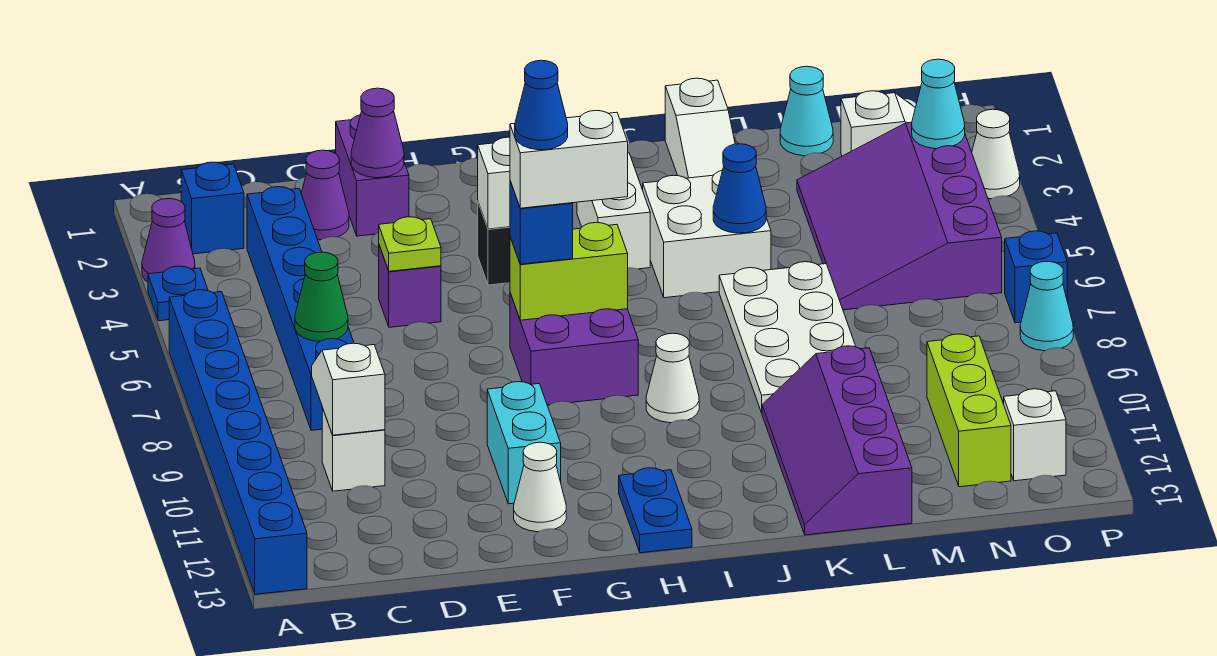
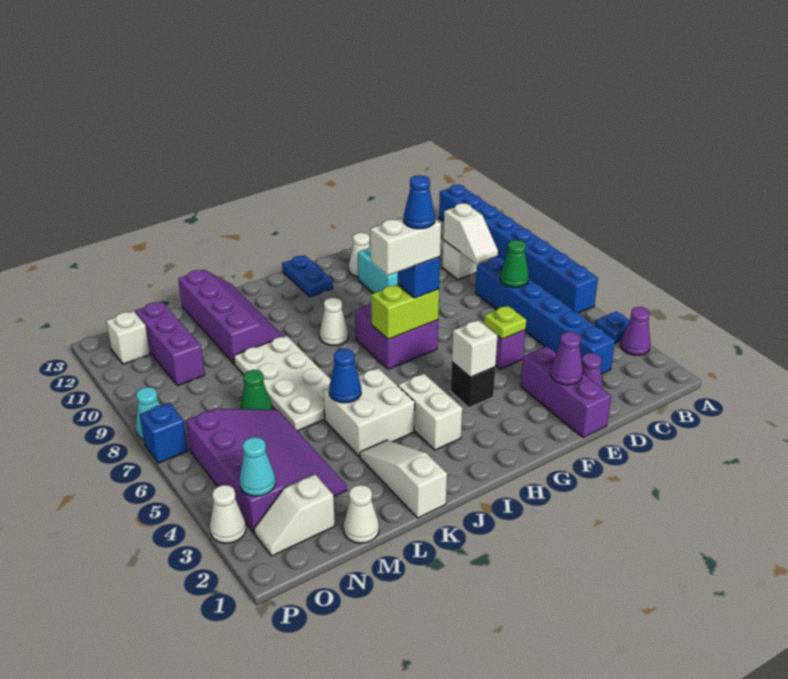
blue 1x1 brick [181,162,244,254] -> none
purple 1x2 brick [336,115,409,236] -> purple 1x3 brick [521,346,611,438]
cyan 1x1 cone [780,66,833,156] -> white 1x1 cone [344,485,379,543]
none -> green 1x1 cone [241,370,272,410]
lime 1x3 brick [927,334,1011,487] -> purple 1x3 brick [135,302,205,386]

